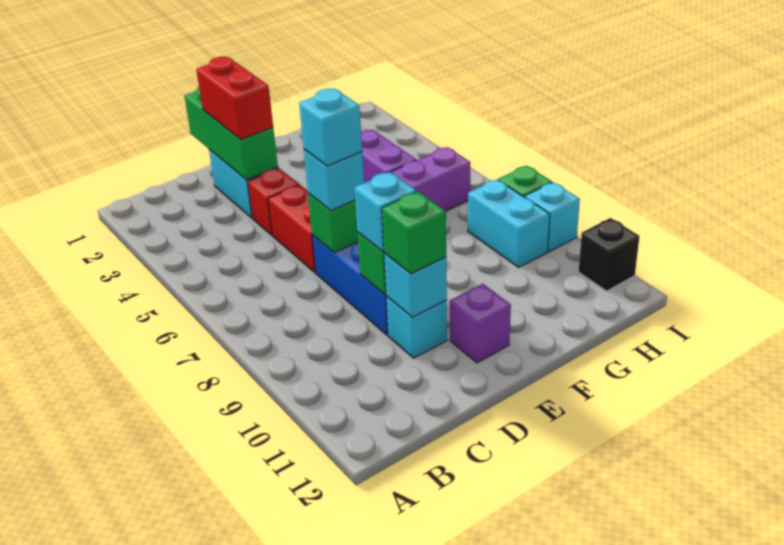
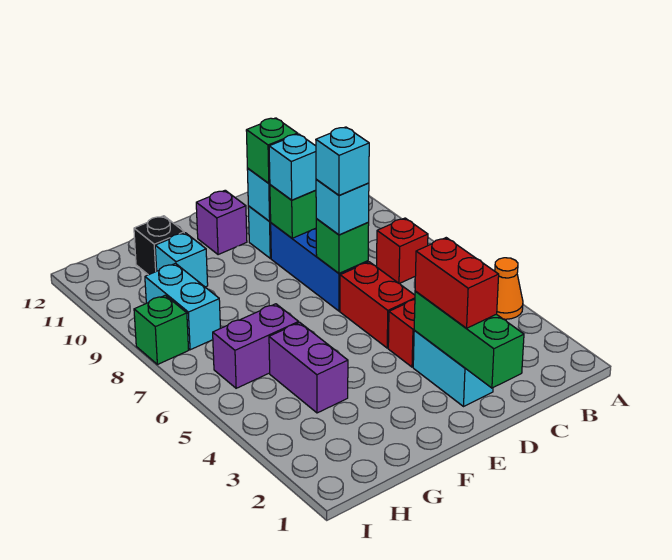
none -> orange 1x1 cone [495,258,523,319]
none -> red 1x1 brick [377,218,428,284]
cyan 1x1 brick [525,182,580,252] -> cyan 1x1 brick moved to [155,233,208,287]
black 1x1 brick [578,218,640,291] -> black 1x1 brick moved to [134,216,184,275]

